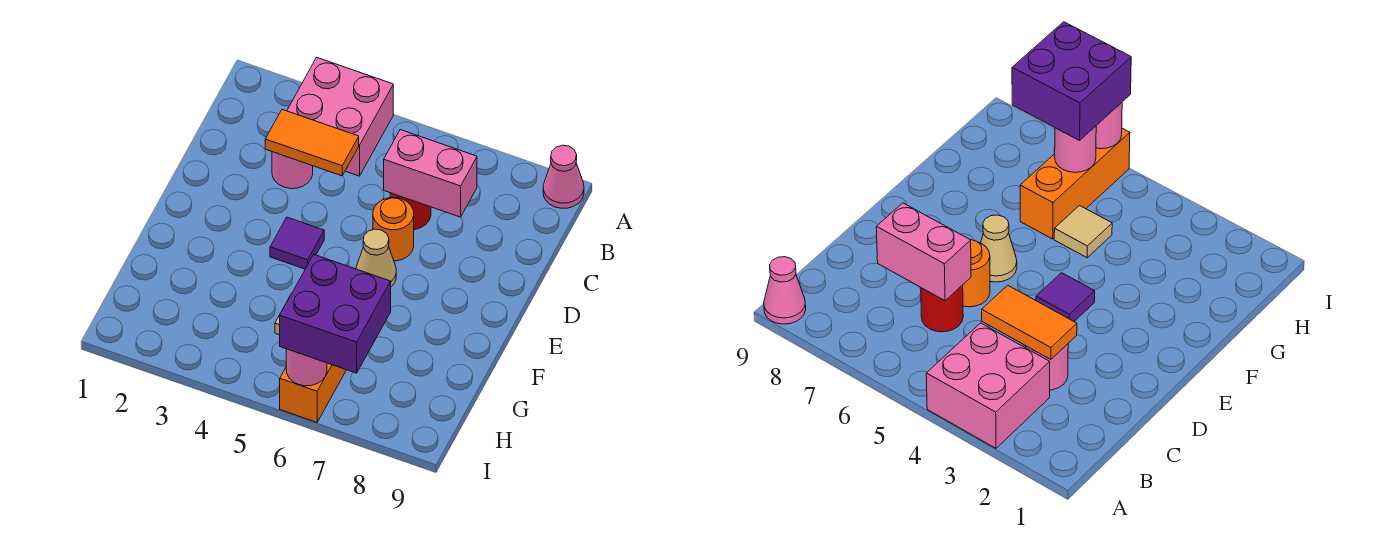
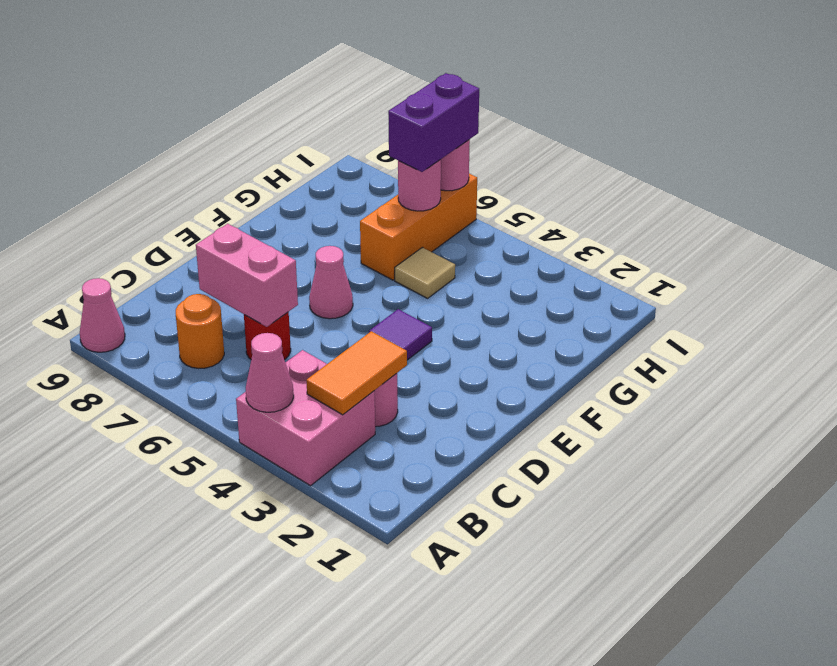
none -> pink 1x1 cone [246,333,294,412]
orange 1x2 tile [265,110,359,176] -> orange 1x2 tile turned to [306,331,407,415]
orange 1x1 round brick [373,198,414,261] -> orange 1x1 round brick moved to [176,294,224,369]
tan 1x1 cone [356,229,396,287] -> pink 1x1 cone [309,246,353,319]
purple 2x2 brick [280,255,391,373] -> purple 1x2 brick [388,73,479,172]

